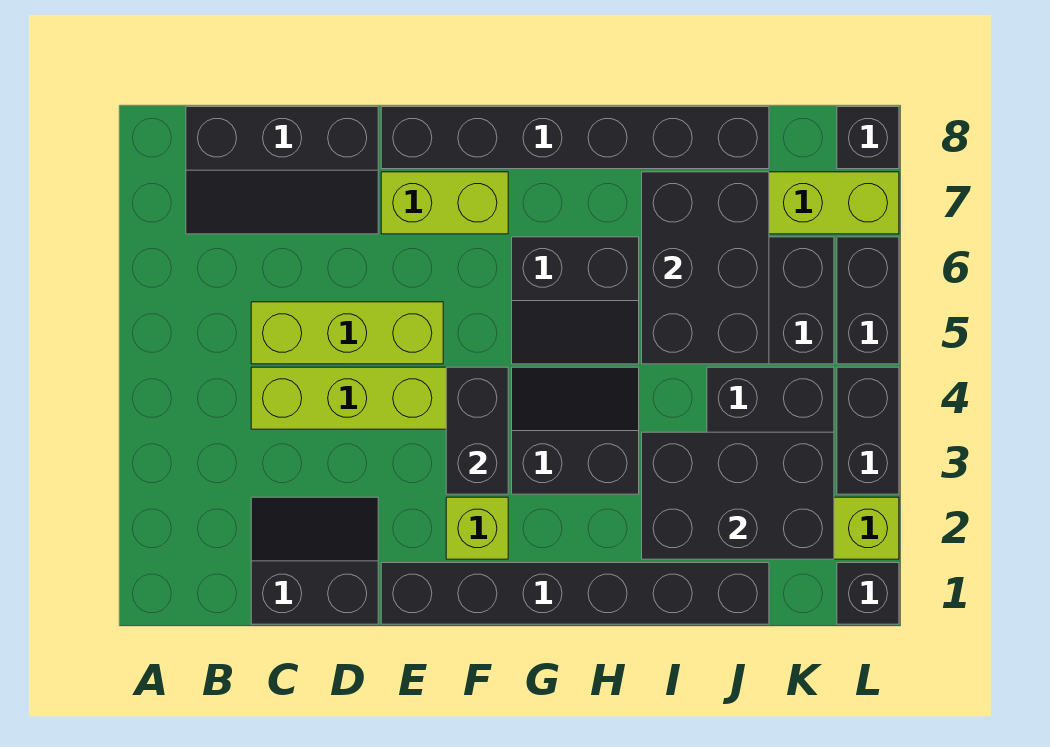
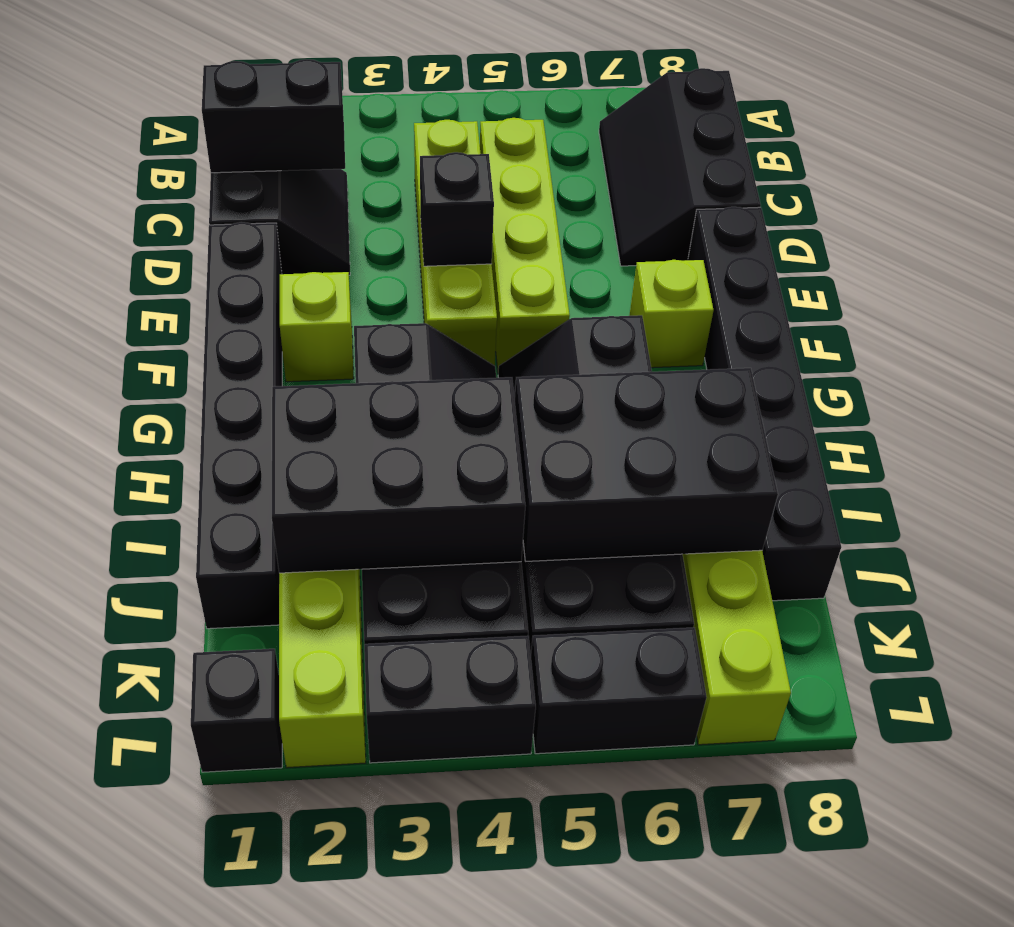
lime 1x3 brick [251,302,443,364] -> lime 1x4 brick [480,118,570,370]
lime 1x2 brick [381,172,508,234] -> lime 1x1 brick [629,260,714,368]
black 1x2 brick [446,367,508,494] -> black 1x2 brick moved to [202,59,345,173]
black 2x3 brick [642,432,834,559] -> black 2x3 brick turned to [272,377,525,573]
black 1x1 brick [837,107,899,169] -> black 1x1 brick moved to [420,152,494,266]

